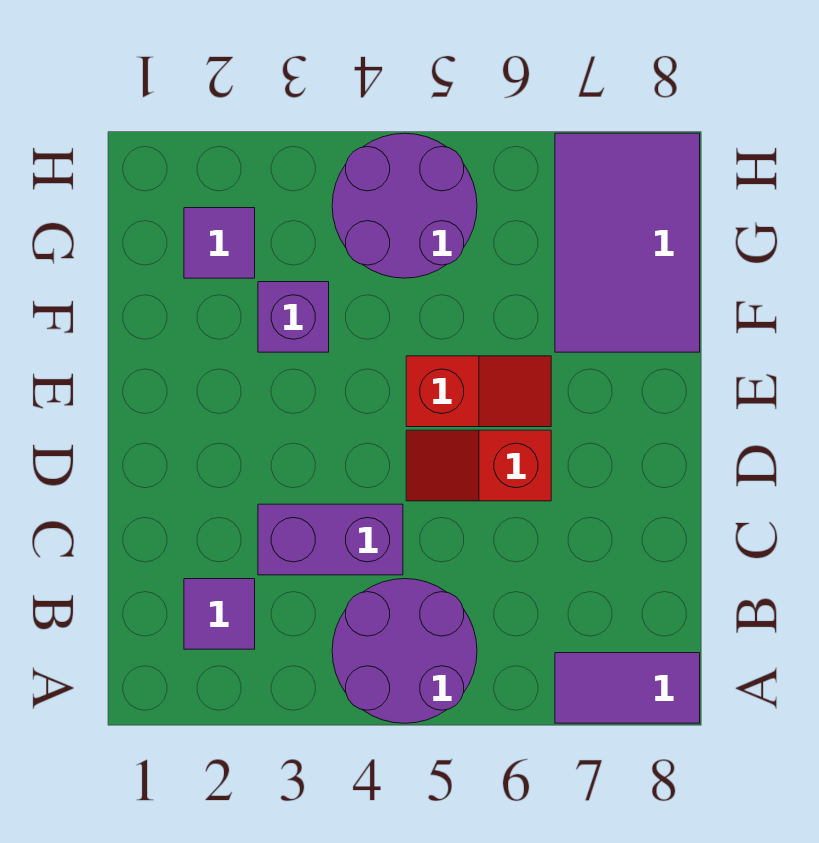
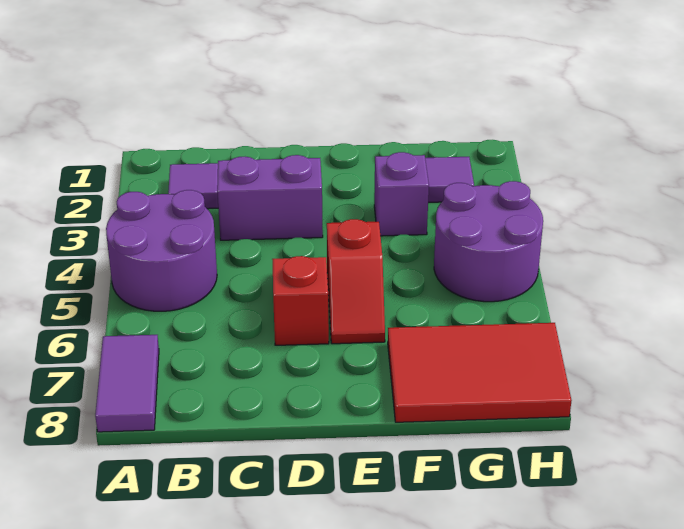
purple 1x2 brick [258,504,403,575] -> purple 1x2 brick turned to [217,155,323,240]
purple 2x3 tile [555,133,700,352] -> red 2x3 tile [388,323,572,422]

